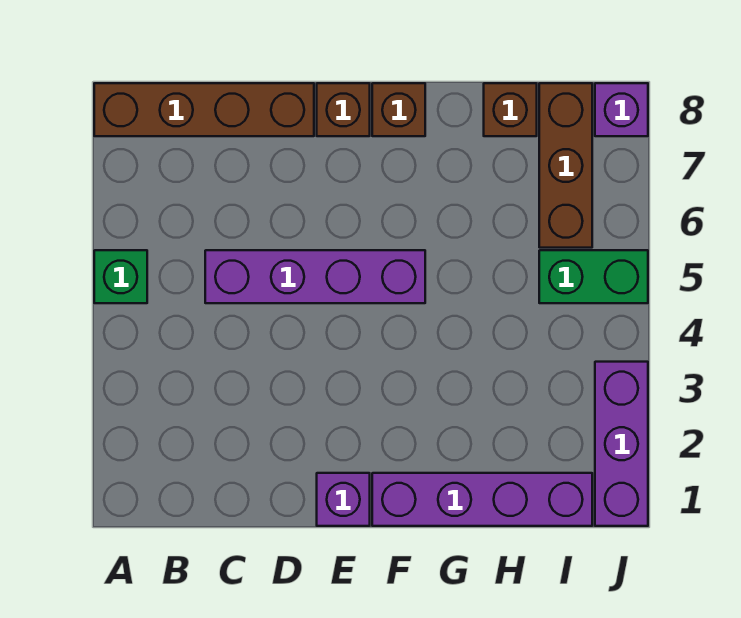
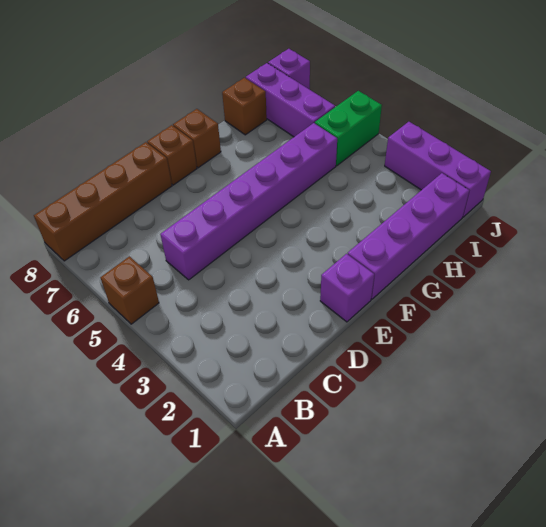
green 1x1 brick [94,250,147,303] -> brown 1x1 brick [100,256,159,324]
purple 1x4 brick [205,250,425,303] -> purple 1x6 brick [160,123,337,280]
brown 1x3 brick [539,83,592,248] -> purple 1x3 brick [246,63,335,137]

